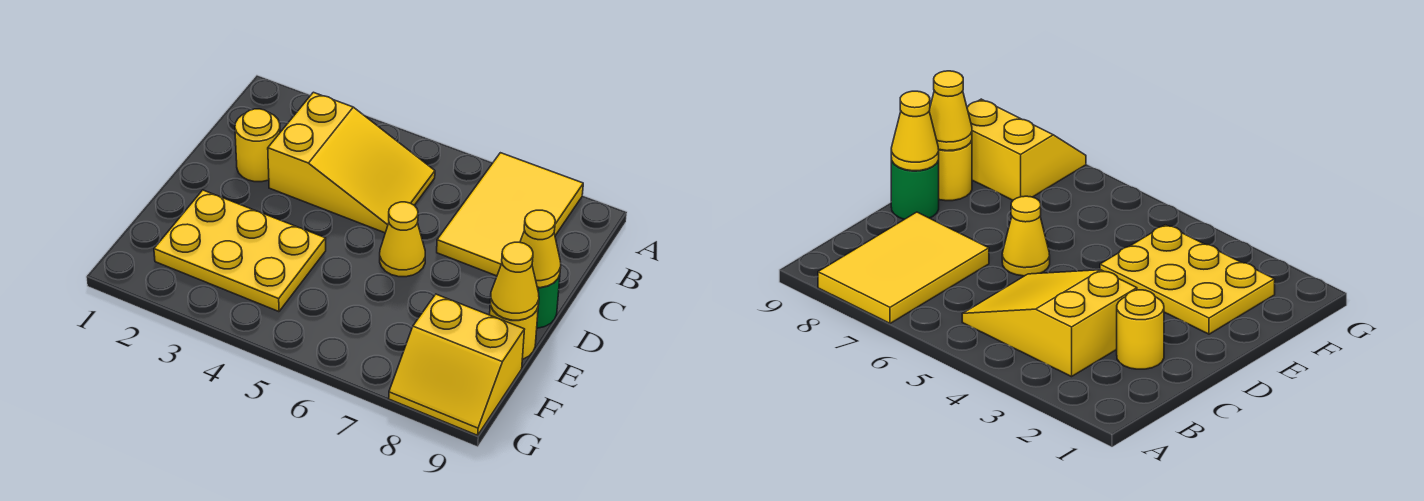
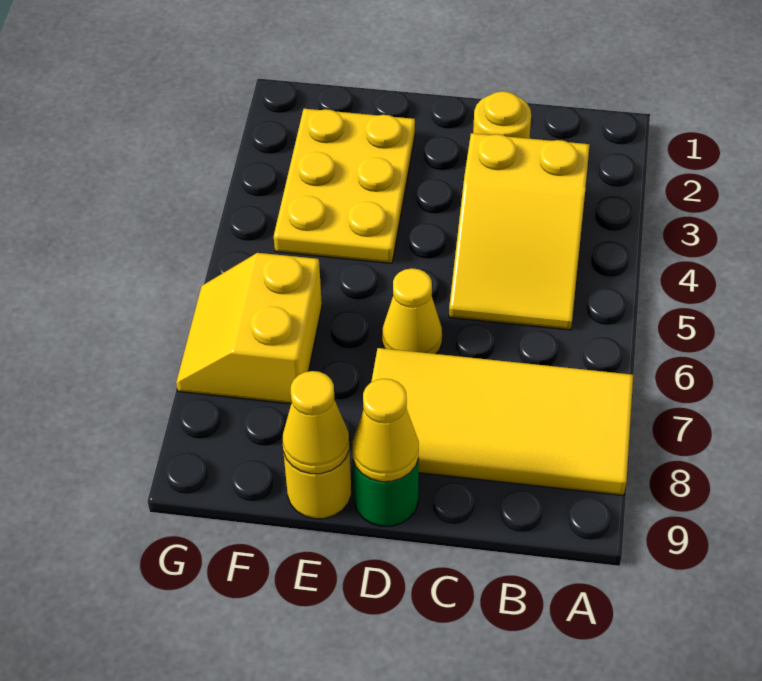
yellow 2x3 tile [437,153,583,276] -> yellow 2x4 tile [371,348,633,495]
yellow 2x2 slope [389,294,525,435] -> yellow 2x2 slope moved to [176,253,322,404]

